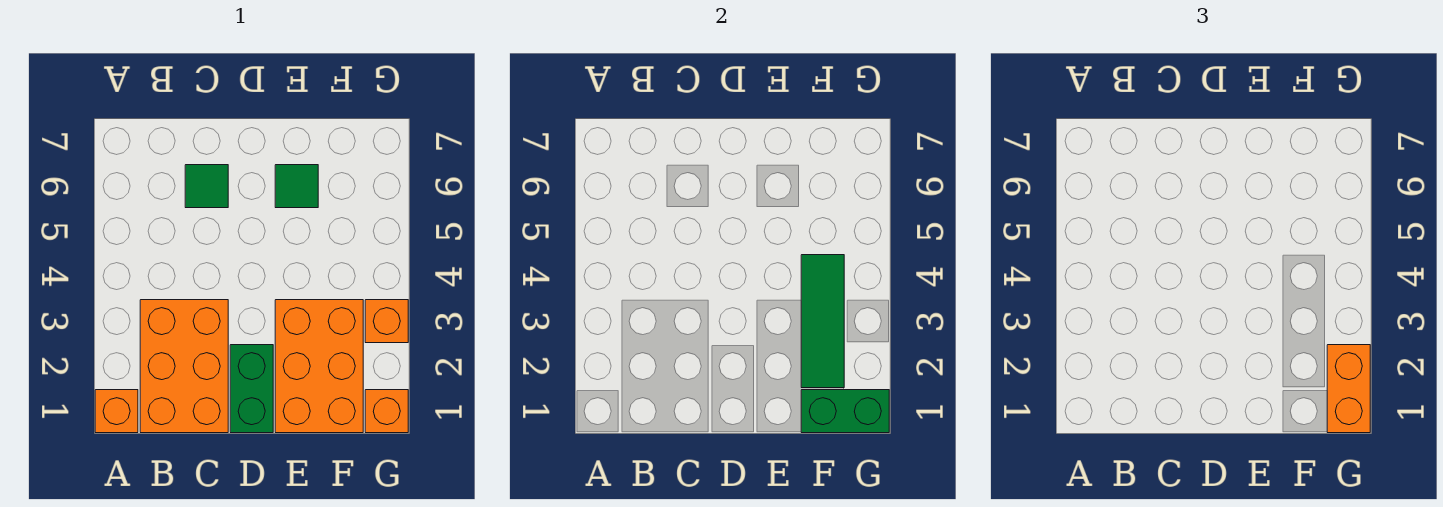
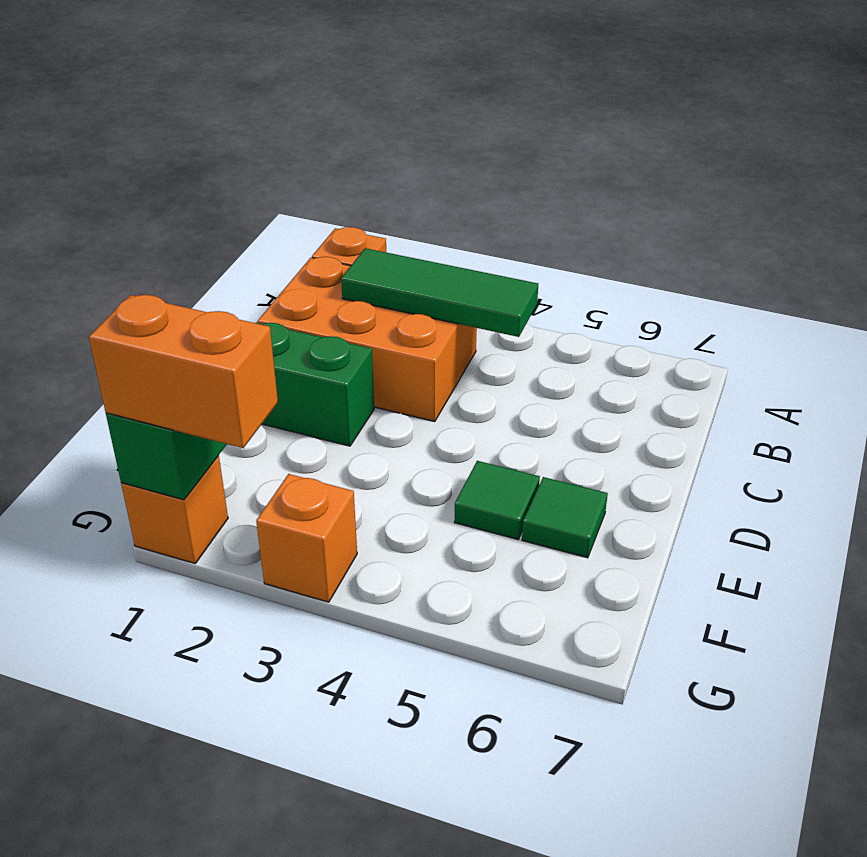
green 1x1 tile [185,165,228,208] -> green 1x1 tile moved to [454,461,540,539]
orange 2x3 brick [275,300,363,433] -> none
green 1x3 tile [801,255,844,388] -> green 1x3 tile moved to [341,248,538,337]

